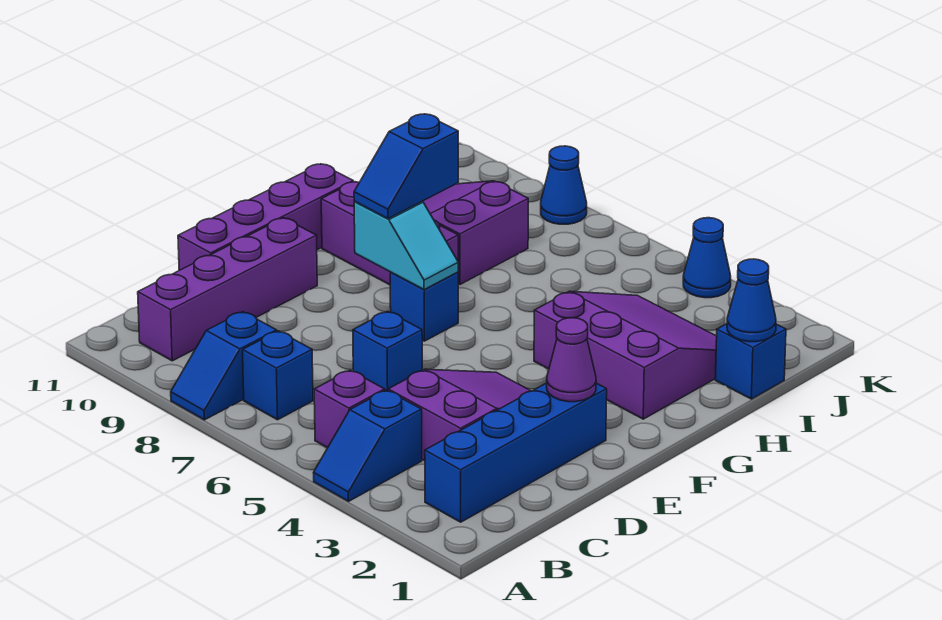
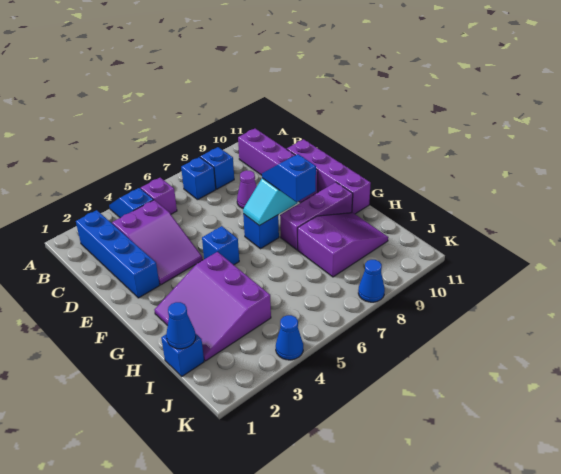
blue 1x1 brick [353,311,422,390] -> blue 1x1 brick moved to [202,226,239,265]
purple 1x1 cone [547,318,596,402] -> purple 1x1 cone moved to [237,170,257,208]
purple 3x3 slope [534,291,717,419] -> purple 3x3 slope turned to [154,252,271,361]

